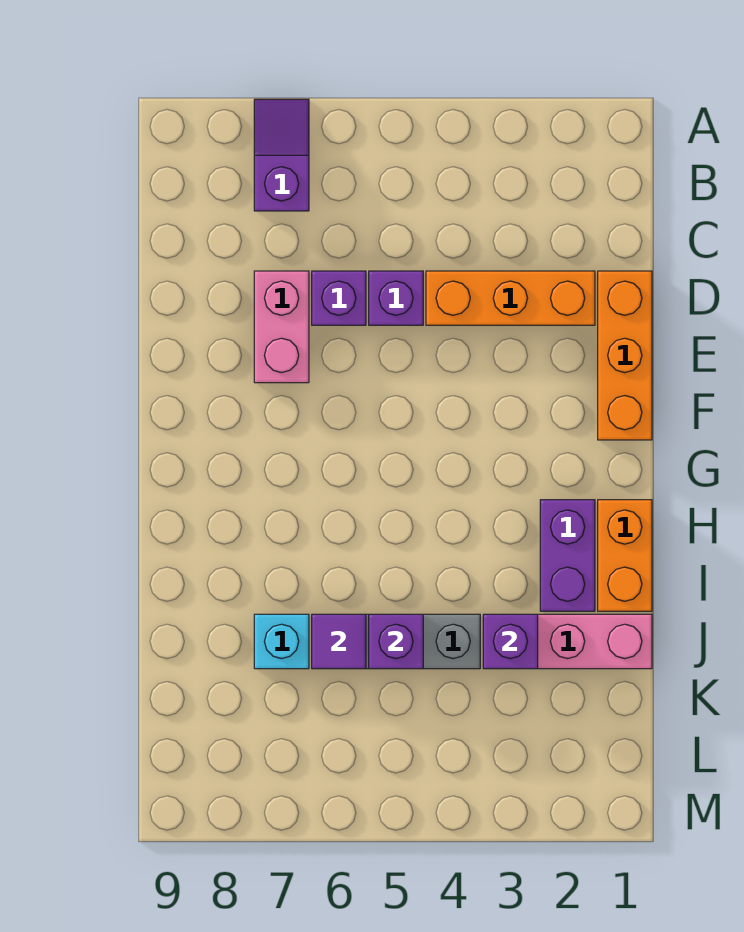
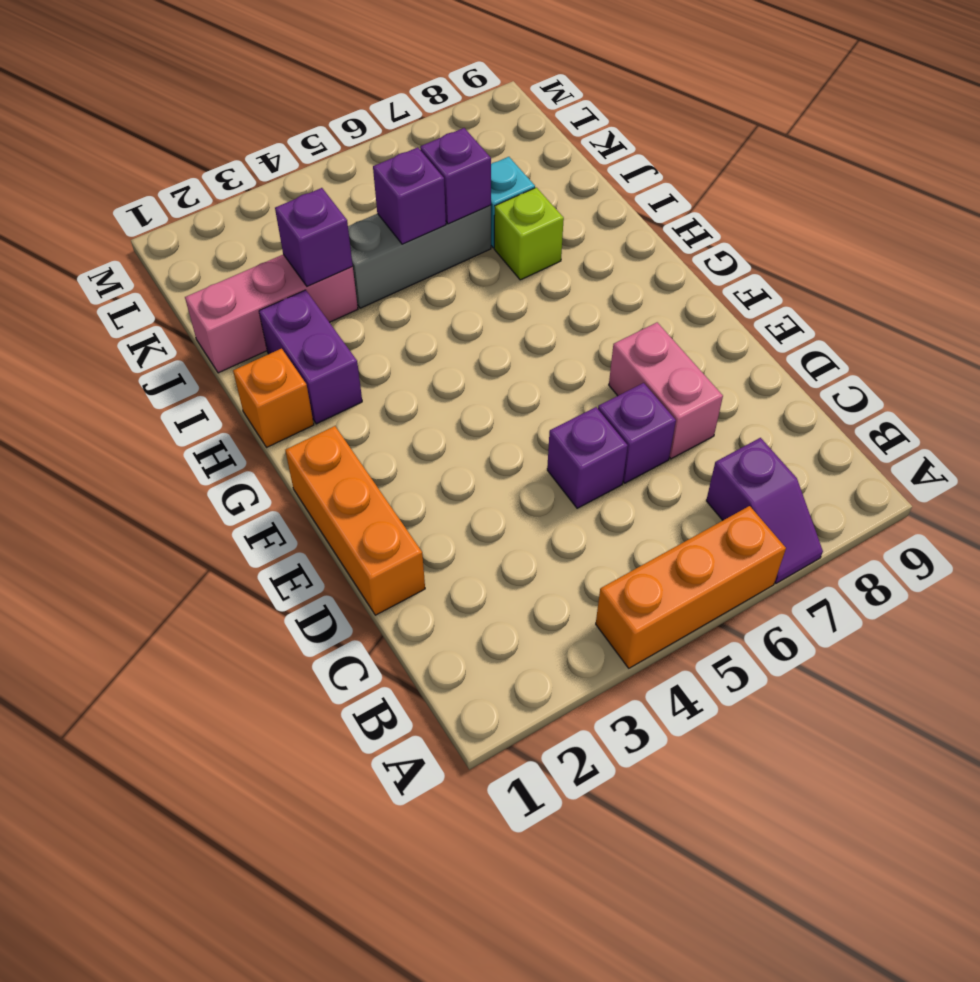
orange 1x3 brick [426,271,595,325] -> orange 1x3 brick moved to [596,506,786,668]
orange 1x2 brick [598,500,652,611] -> orange 1x1 brick [233,349,314,447]
none -> lime 1x1 brick [494,187,564,280]
purple 1x1 tile [312,614,366,669] -> purple 1x1 brick [420,128,491,224]

